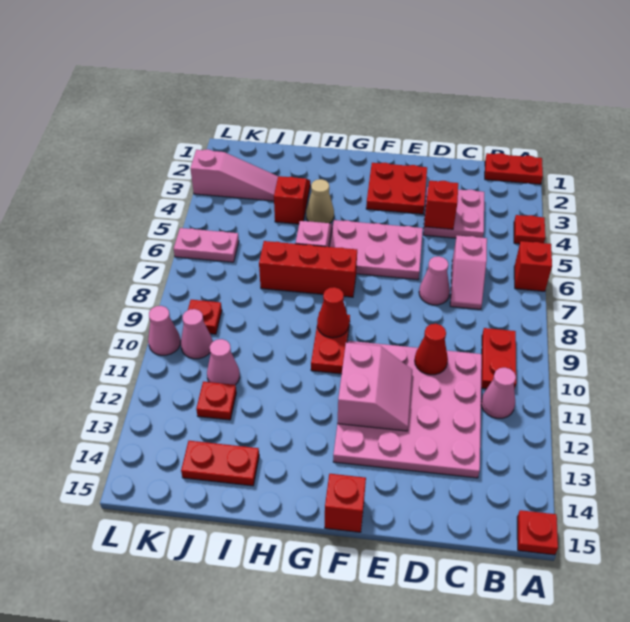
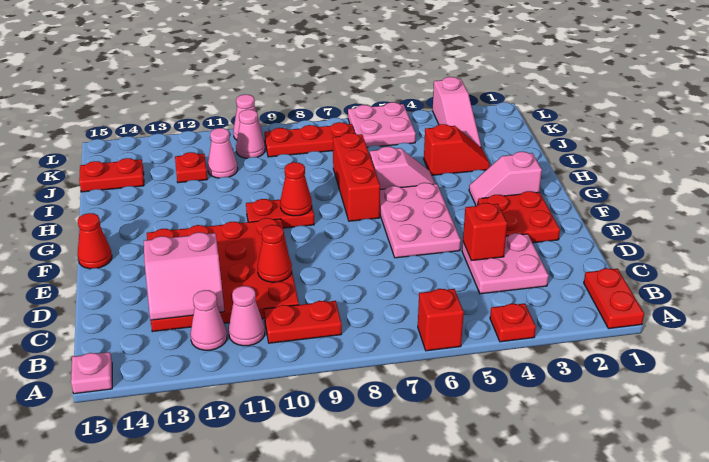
red 1x1 plate [517,510,558,555] -> pink 1x1 plate [71,352,112,394]
pink 1x2 slope [450,235,487,309] -> pink 1x2 slope moved to [469,152,542,206]
pink 4x4 plate [333,341,482,478] -> red 4x4 plate [147,218,299,332]
pink 1x1 cone [419,256,450,305] -> pink 1x1 cone moved to [190,290,227,350]
pink 2x2 slope [337,342,412,431] -> pink 2x2 slope moved to [144,232,224,320]
red 1x1 brick [325,474,366,532] -> red 1x1 cone [78,213,112,269]
tan 1x1 cone [306,179,334,223] -> none
red 1x2 plate [181,441,259,486] -> red 1x2 plate turned to [79,158,144,192]
pink 1x2 plate [174,228,239,262] -> pink 2x2 plate [348,102,416,148]
red 1x1 plate [188,300,222,334] -> red 1x3 plate [264,122,354,157]

